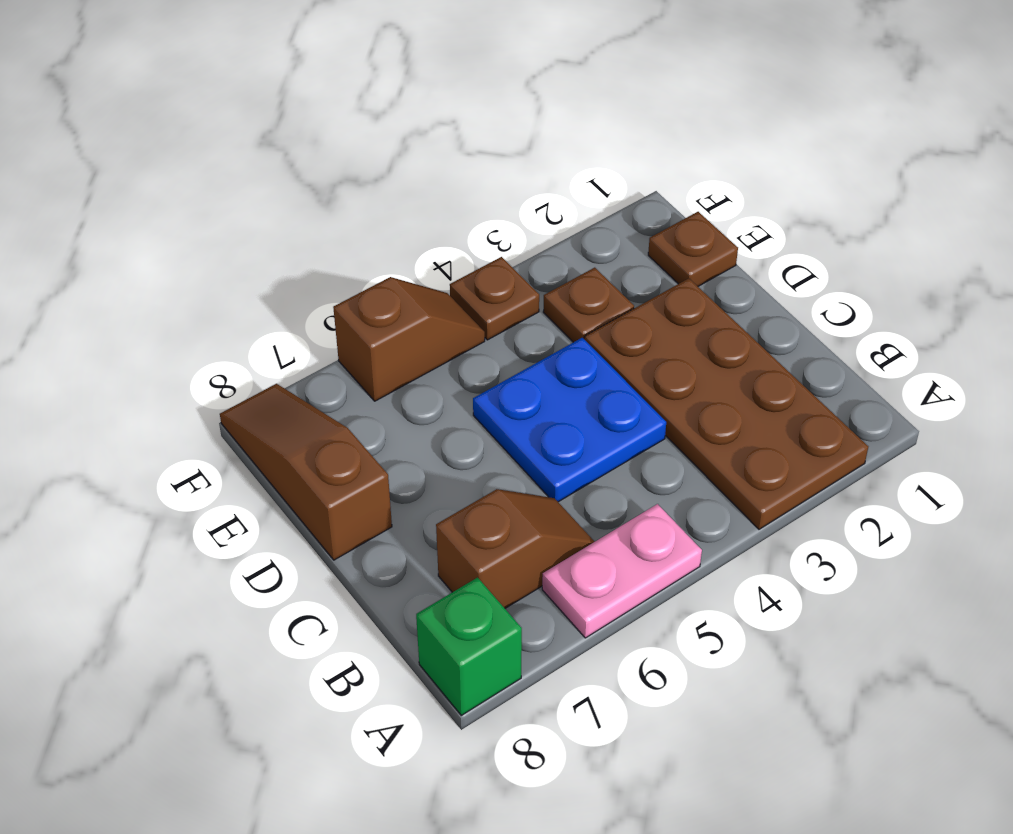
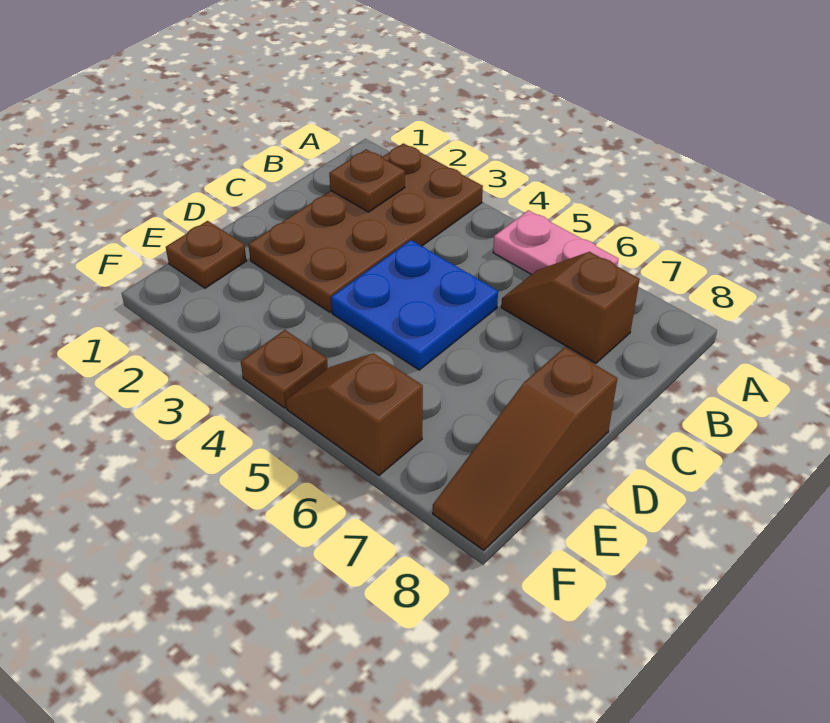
green 1x1 brick [416,578,522,715] -> none
brown 1x1 plate [543,268,634,342] -> brown 1x1 plate moved to [329,149,405,212]

